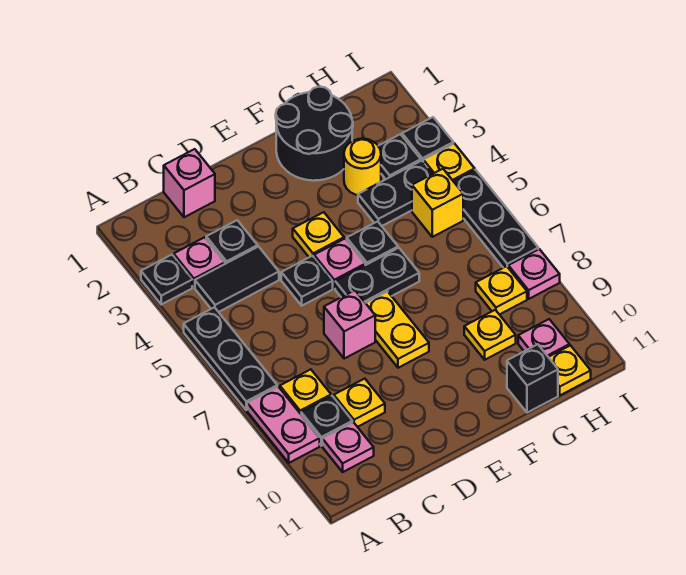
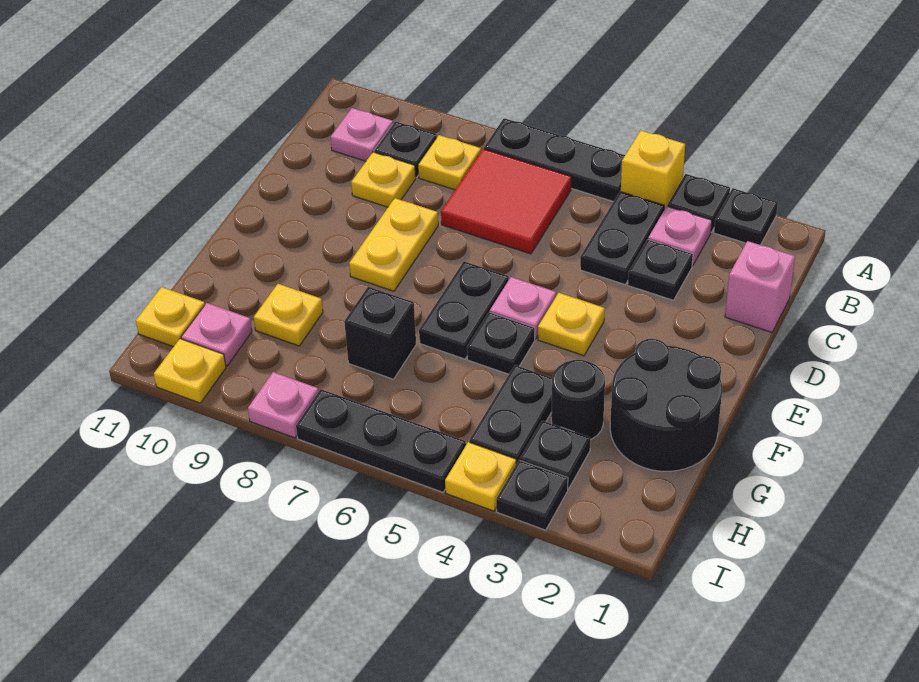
pink 1x2 plate [247,387,320,463] -> none
black 1x2 tile [195,247,279,312] -> black 1x2 plate [580,192,664,284]
none -> red 2x2 tile [441,149,571,254]
black 1x1 plate [281,256,333,306] -> black 1x1 plate moved to [714,188,778,245]
pink 1x1 brick [324,290,375,359] -> none
yellow 1x2 plate [366,291,429,368] -> yellow 1x2 plate turned to [349,198,438,291]
yellow 1x1 round brick [344,139,381,195] -> black 1x1 round brick [551,360,605,440]
black 1x1 brick [507,344,558,413] -> black 1x1 brick moved to [344,287,416,379]
yellow 1x1 brick [412,169,463,237] -> yellow 1x1 brick moved to [621,131,685,210]
yellow 1x1 plate [476,266,527,315] -> yellow 1x1 plate moved to [154,339,226,403]

